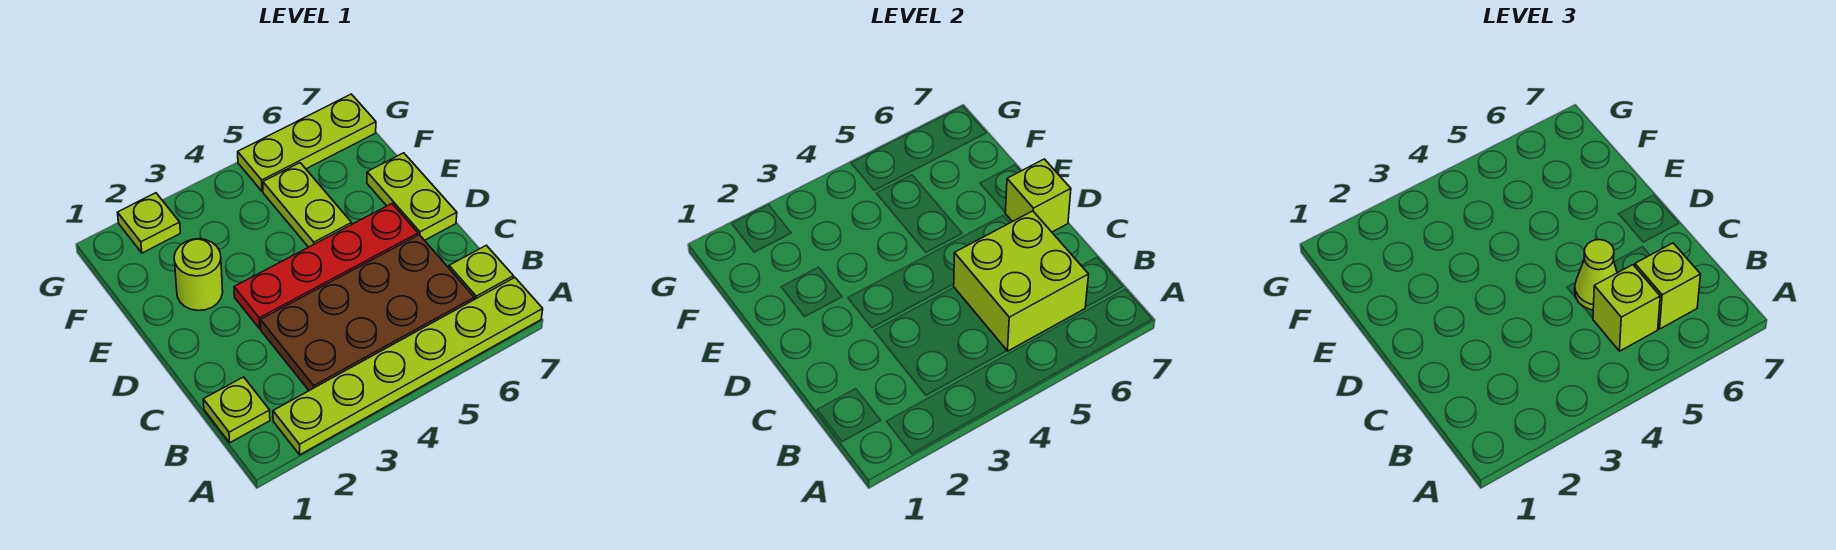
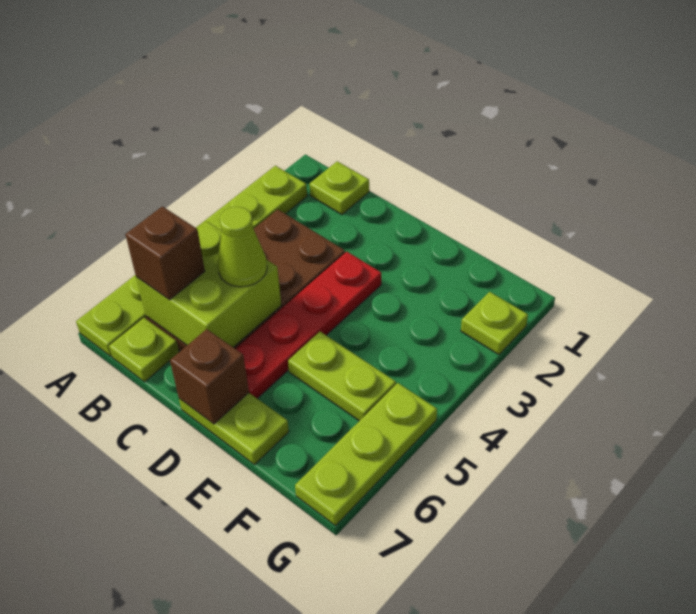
lime 1x1 brick [1593,265,1660,351] -> none
lime 1x1 brick [1635,243,1701,329] -> brown 1x1 brick [125,206,205,300]
lime 1x1 brick [1005,159,1071,232] -> brown 1x1 brick [170,329,249,424]
lime 1x1 round brick [174,239,223,311] -> none

